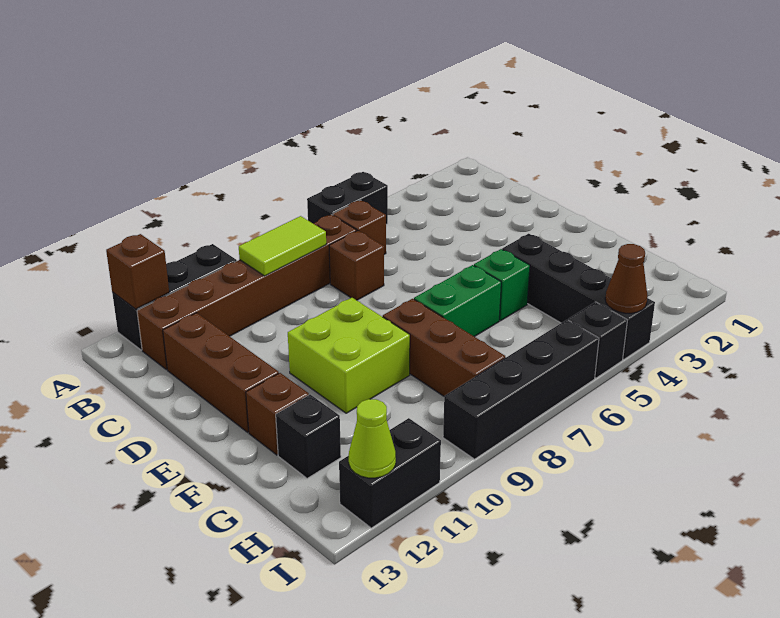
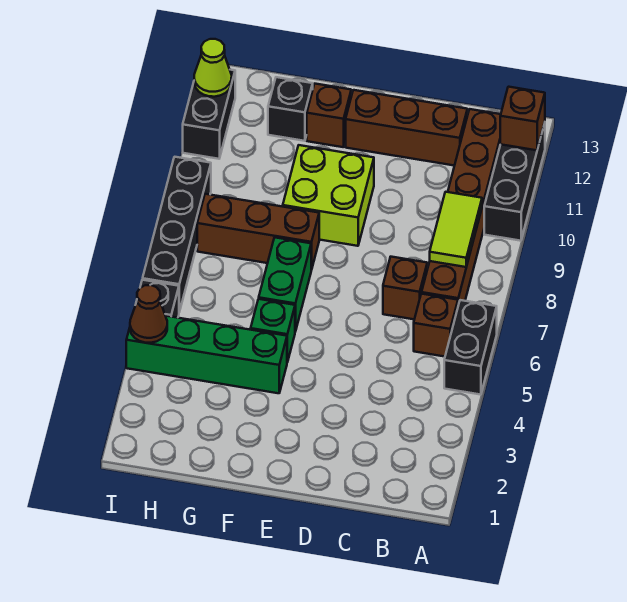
black 1x4 brick [502,234,655,360] -> green 1x4 brick [126,316,287,393]

